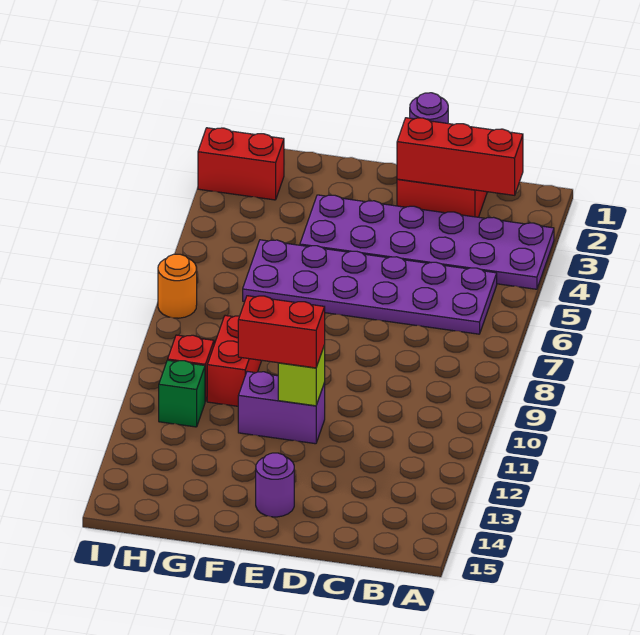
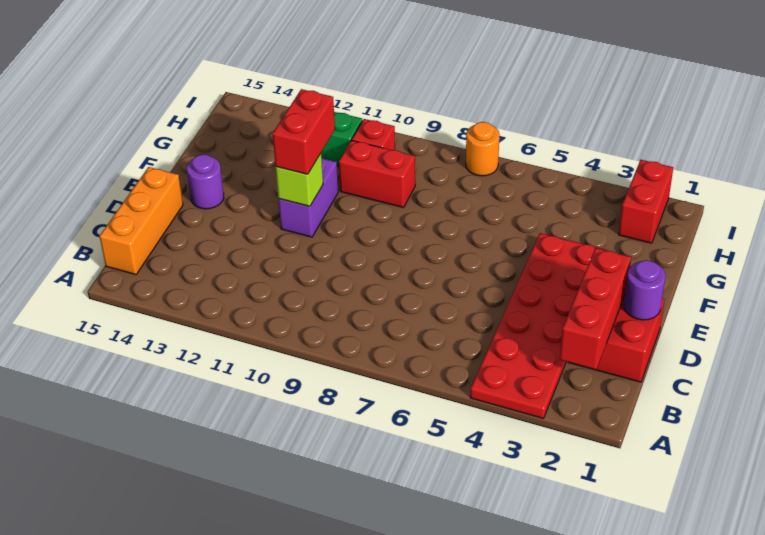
purple 2x6 plate [300,195,554,289] -> red 2x6 plate [470,233,608,418]
purple 2x6 plate [243,240,497,334] -> none
none -> orange 1x3 brick [100,167,183,275]

